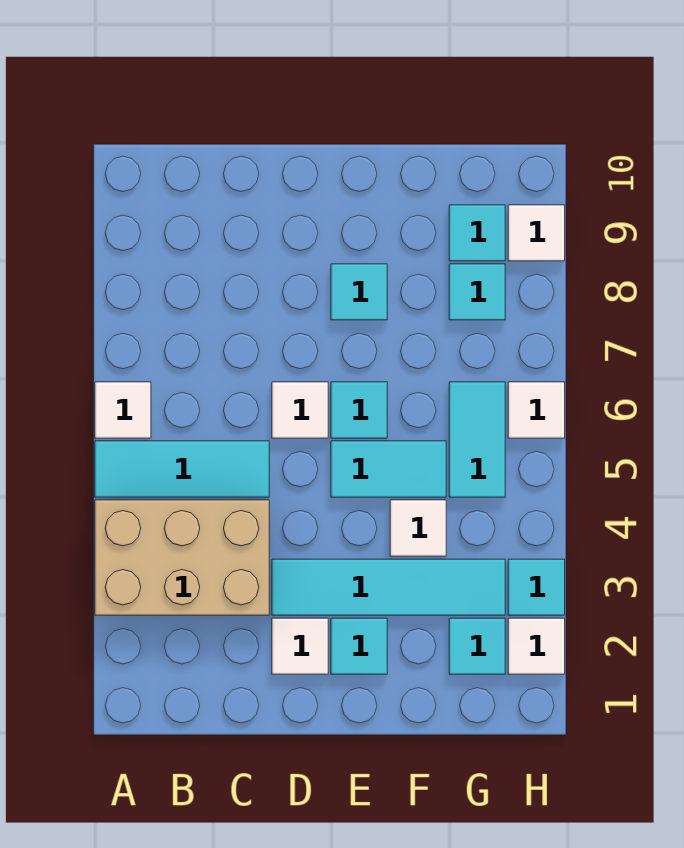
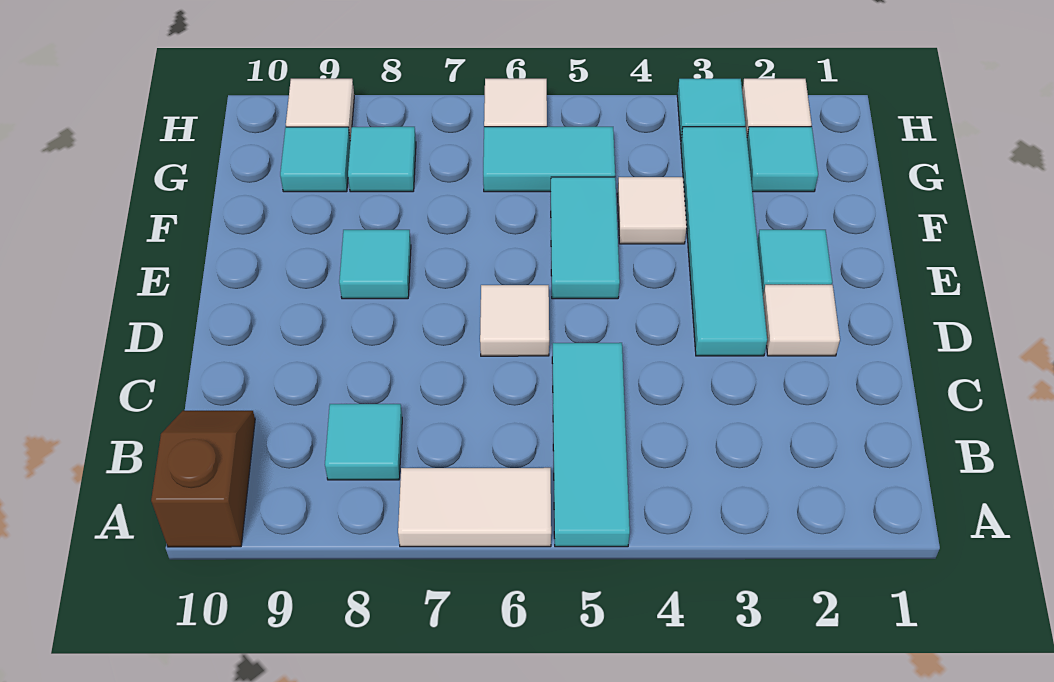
tan 2x3 brick [95,500,269,615] -> none
white 1x1 tile [95,382,151,438] -> white 1x2 tile [398,468,551,547]
none -> brown 1x2 slope [151,411,255,547]
cyan 1x1 tile [331,382,387,438] -> cyan 1x1 tile moved to [325,404,402,480]

